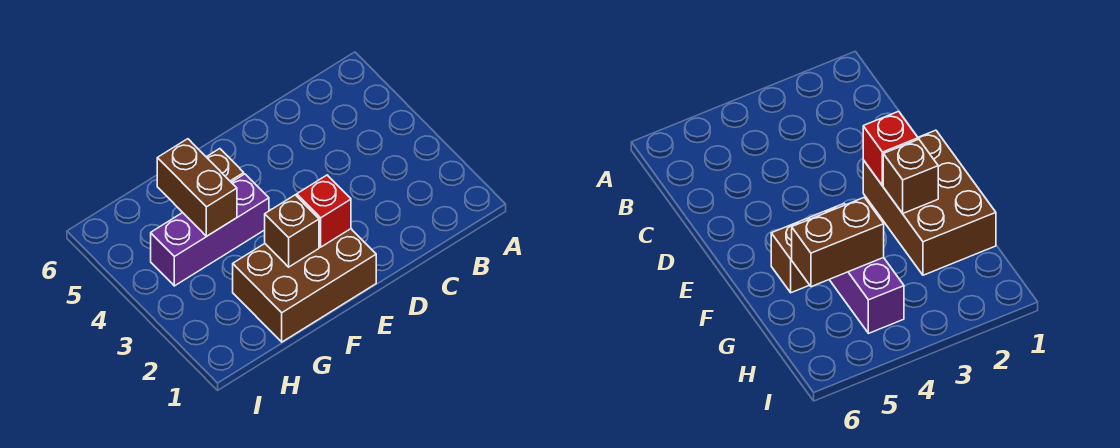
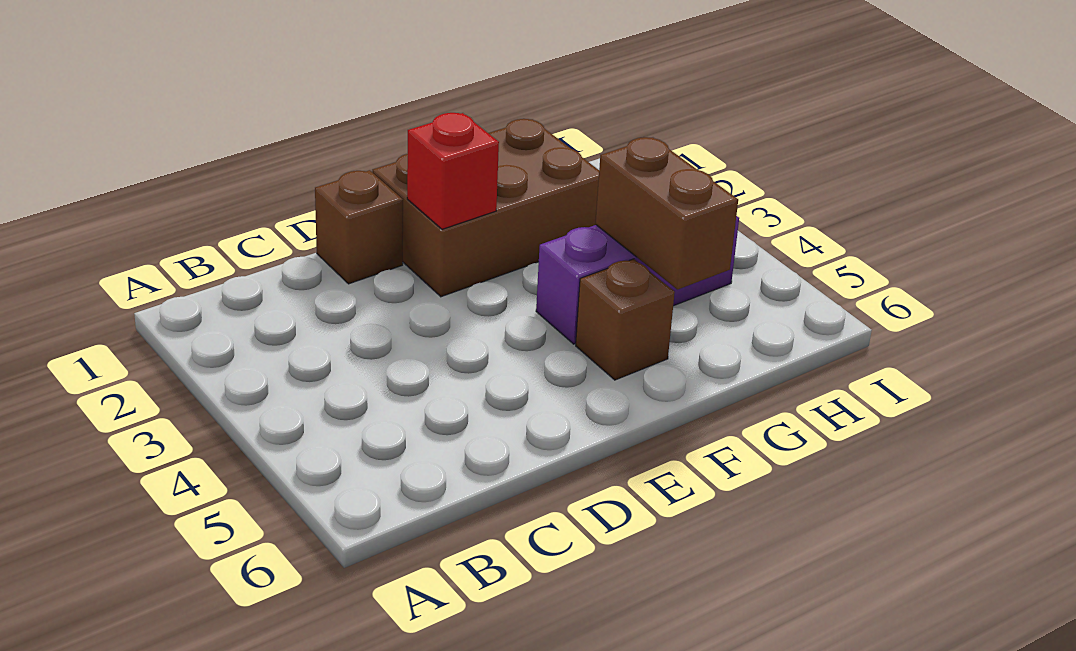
brown 1x1 brick [265,195,319,267] -> brown 1x1 brick moved to [315,170,403,284]

